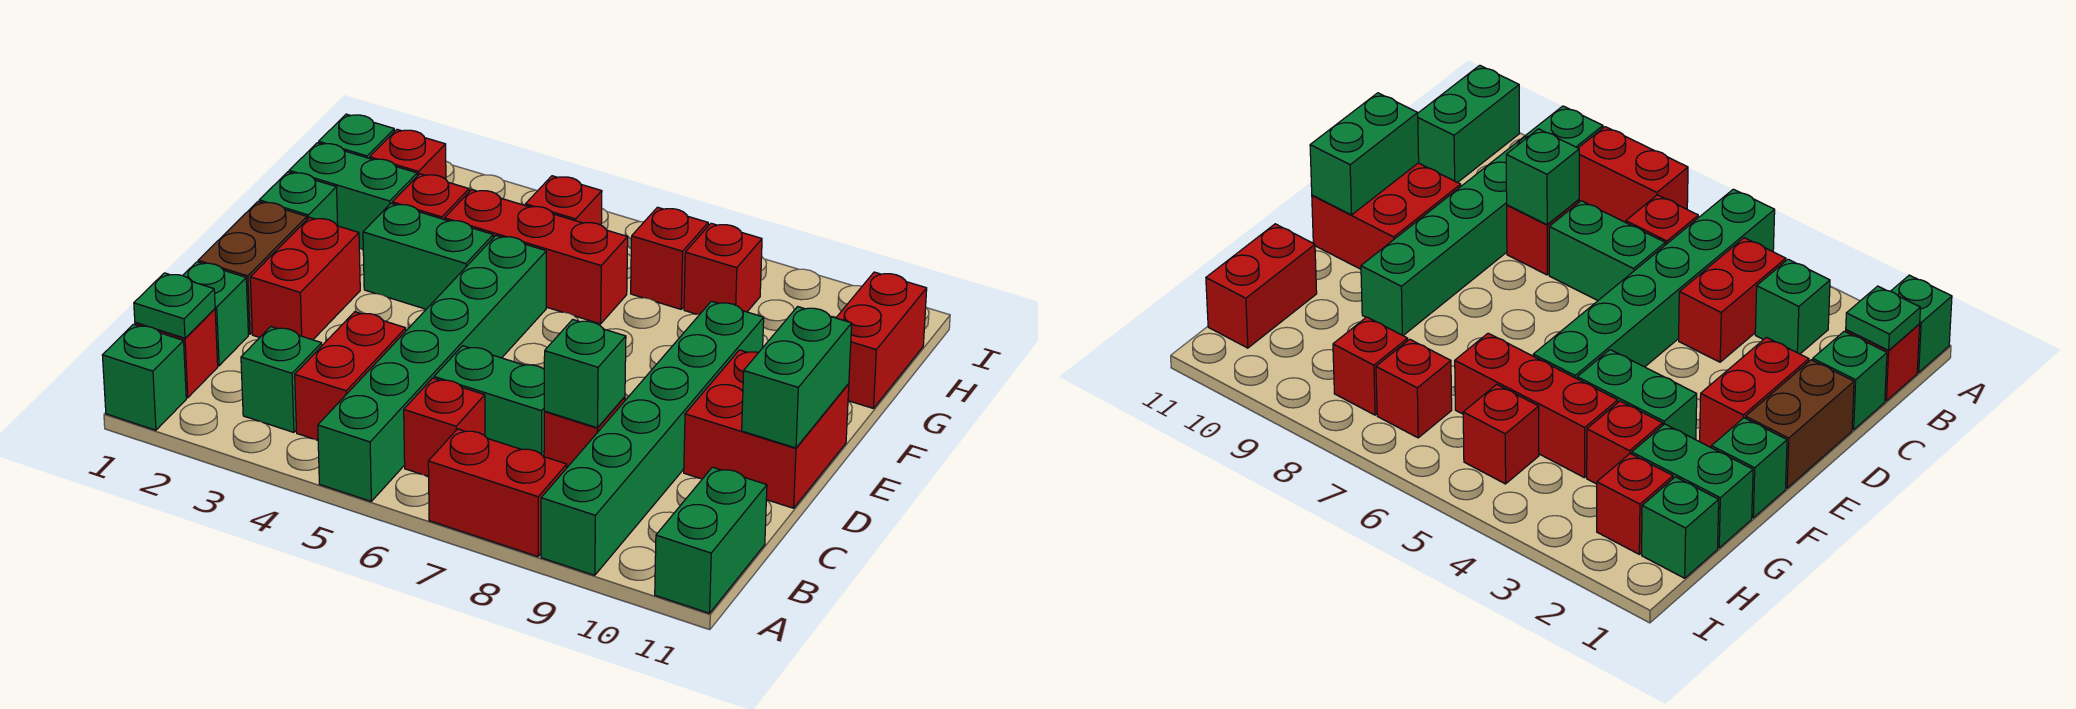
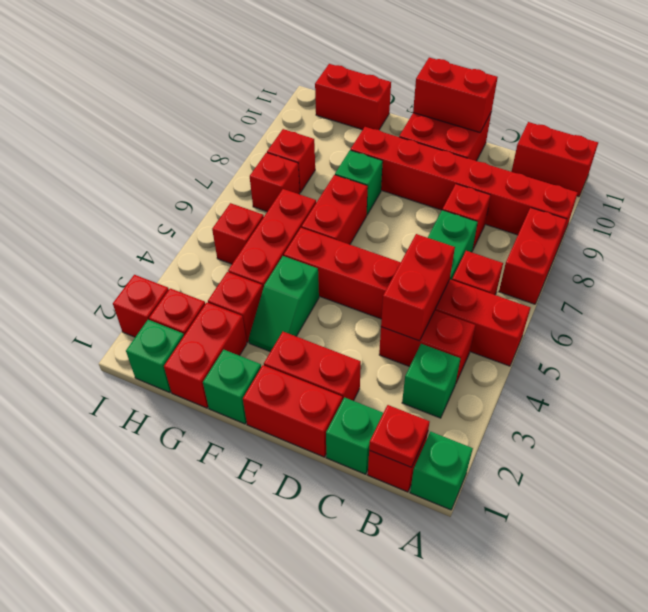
green 1x6 brick [318,236,546,501] -> red 1x6 brick [284,228,530,366]
green 1x6 brick [541,301,764,575] -> red 1x6 brick [350,127,578,245]
green 1x2 brick [655,467,767,613] -> red 1x2 brick [511,122,598,197]
green 1x1 plate [134,273,215,338] -> red 1x1 plate [369,405,430,467]
none -> red 1x2 brick [381,234,455,341]
green 1x1 brick [544,320,626,428] -> green 1x1 brick moved to [335,150,383,214]
brown 1x2 brick [198,202,307,334] -> red 1x2 brick [243,365,342,457]
green 1x2 brick [742,307,852,448] -> red 1x2 brick [413,58,498,132]
green 1x2 brick [363,203,493,309] -> green 1x2 slope [249,256,319,352]
none -> red 1x2 brick [302,175,368,244]
green 1x2 brick [289,143,417,250] -> red 1x2 brick [164,303,247,408]
none -> red 1x1 brick [113,275,169,337]

